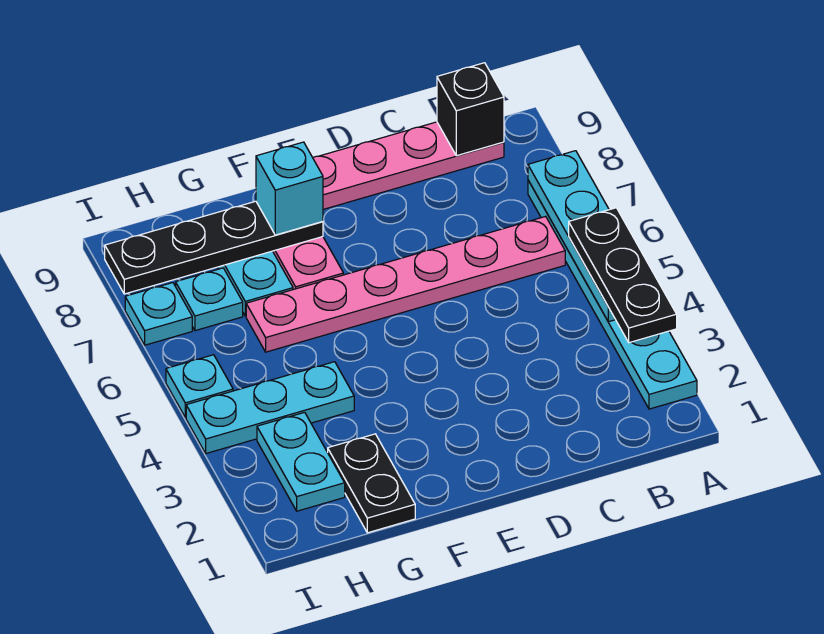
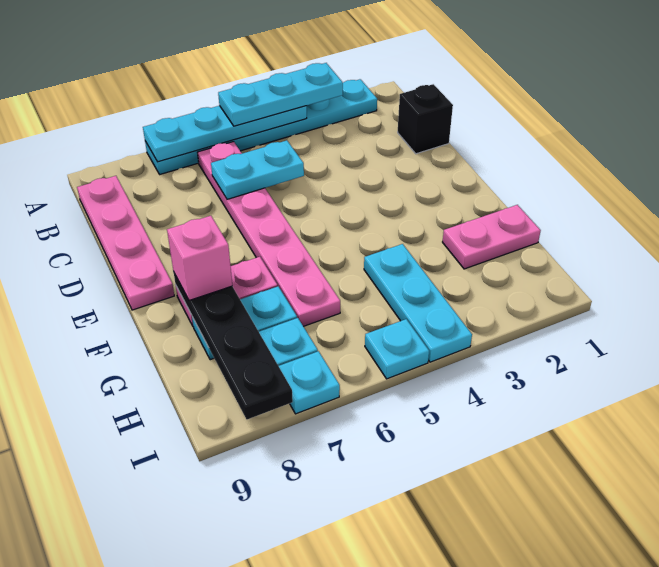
black 1x3 plate [569,208,677,343] -> cyan 1x3 plate [218,63,343,126]
black 1x1 brick [437,63,504,156] -> black 1x1 brick moved to [398,84,453,154]
cyan 1x1 brick [256,142,323,235] -> pink 1x1 brick [167,216,232,300]
black 1x2 plate [328,434,415,533] -> pink 1x2 plate [443,205,541,269]
cyan 1x2 plate [257,412,345,511] -> cyan 1x2 plate moved to [211,140,304,199]

